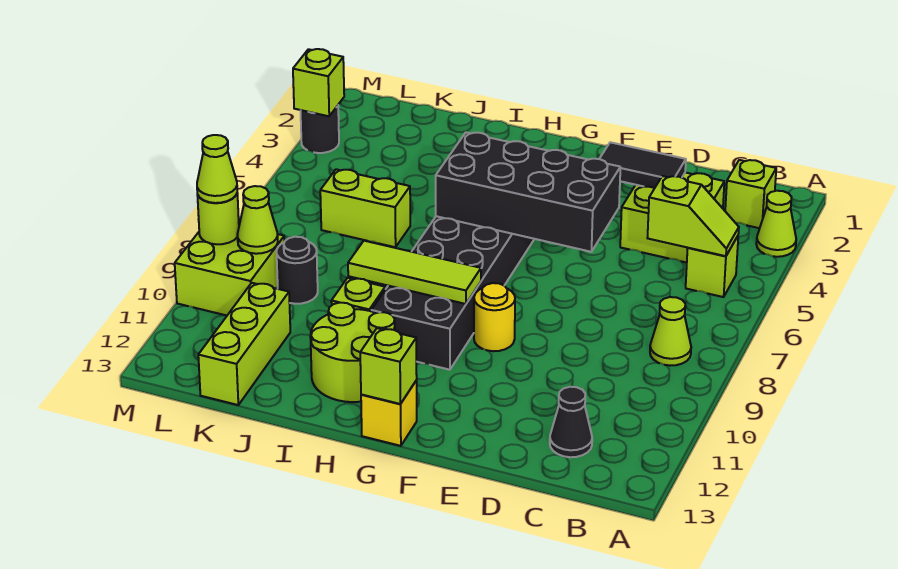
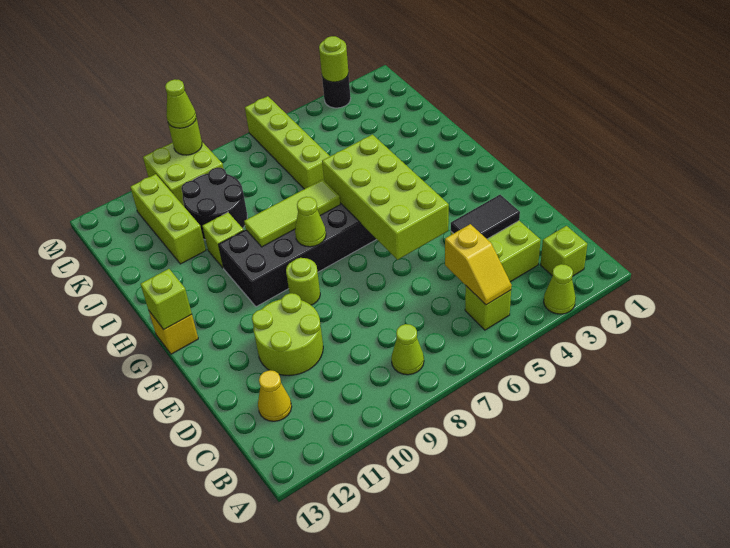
lime 1x2 slope [648,176,739,256] -> yellow 1x2 slope [445,224,512,305]
black 1x1 cone [550,387,592,457] -> yellow 1x1 cone [258,370,292,421]
black 1x2 tile [600,142,686,188] -> black 1x2 tile turned to [451,195,520,239]
black 2x4 brick [436,133,620,252] -> lime 2x4 brick [322,135,449,260]
yellow 1x1 round brick [474,283,515,351] -> lime 1x1 round brick [286,258,320,305]
lime 1x3 tile [348,241,481,304] -> lime 1x3 tile turned to [244,180,340,247]
lime 2x2 round brick [310,303,395,402] -> lime 2x2 round brick moved to [252,293,323,376]
lime 1x2 brick [320,169,410,247] -> lime 1x4 brick [245,96,330,189]
black 1x1 round brick [277,237,318,304] -> black 2x2 round brick [181,168,247,240]
lime 1x3 brick [198,283,290,405] -> lime 1x3 brick turned to [130,174,206,264]
lime 1x1 cone [237,186,278,254] -> lime 1x1 cone moved to [295,197,326,247]
lime 1x1 brick [293,49,344,116] -> lime 1x1 round brick [319,36,348,82]

